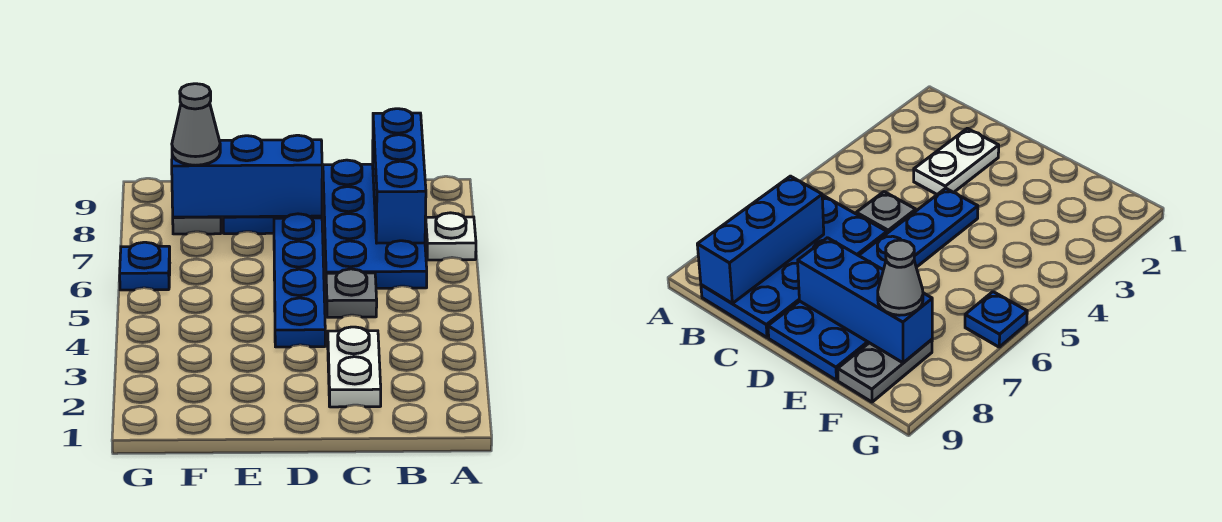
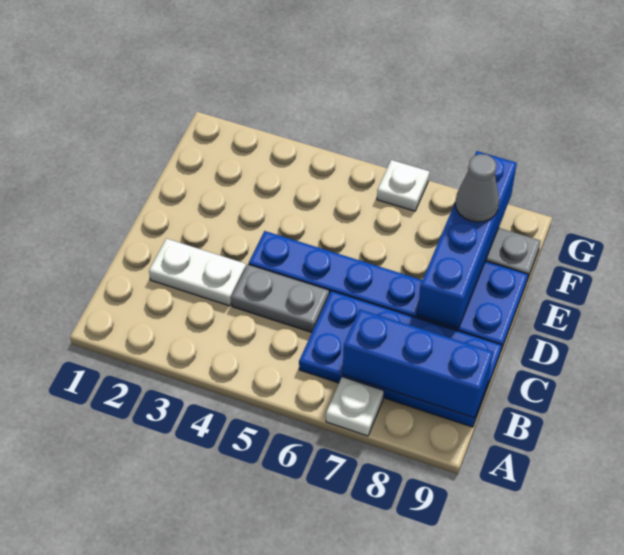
grey 1x1 plate [326,269,377,317] -> grey 1x2 plate [231,264,329,332]
blue 1x3 brick [172,135,322,217] -> blue 1x4 brick [417,151,517,329]
blue 1x1 plate [120,242,170,290] -> white 1x1 plate [377,160,429,211]

